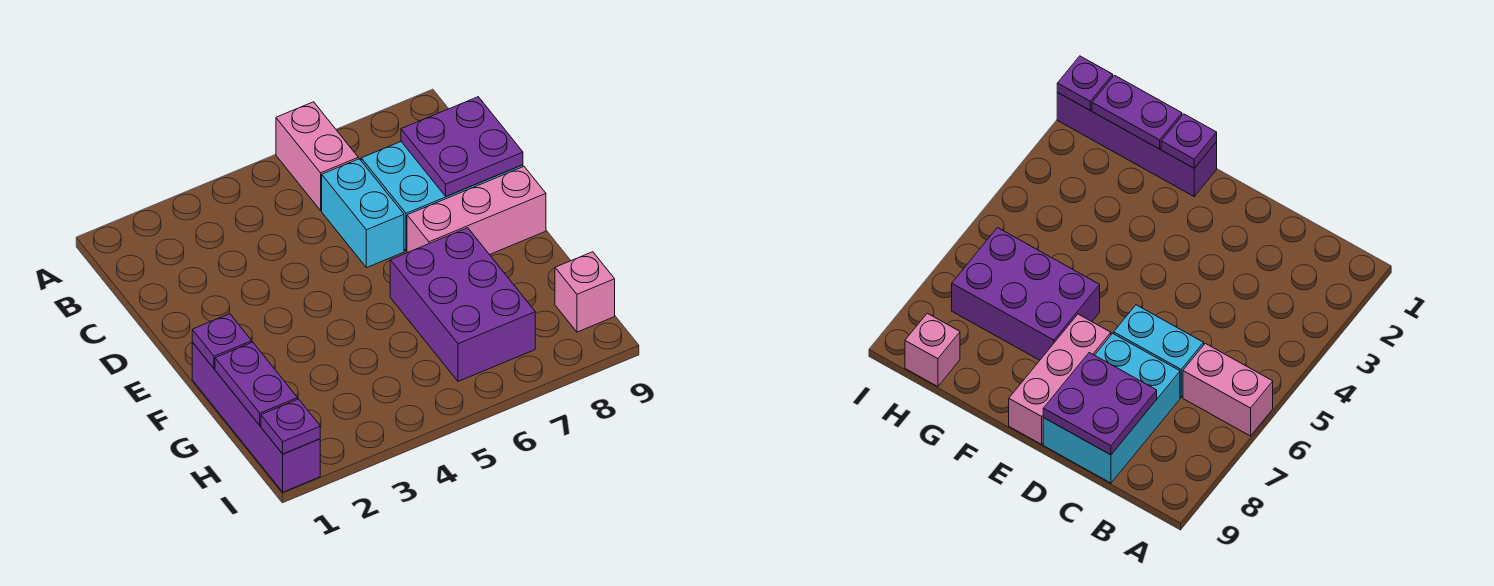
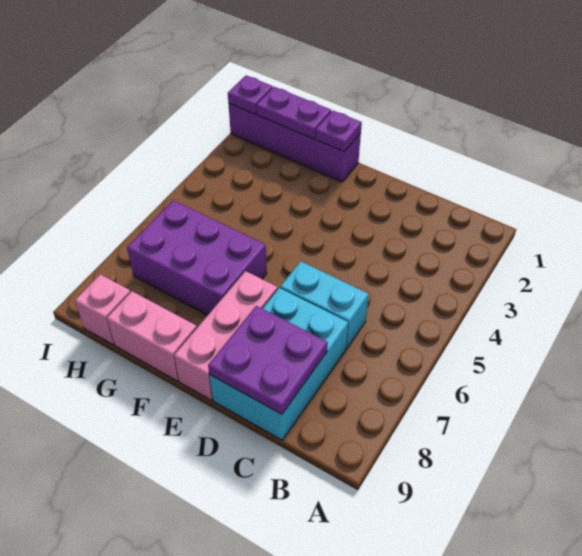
pink 1x2 brick [276,102,358,210] -> pink 1x2 brick moved to [107,291,197,381]

